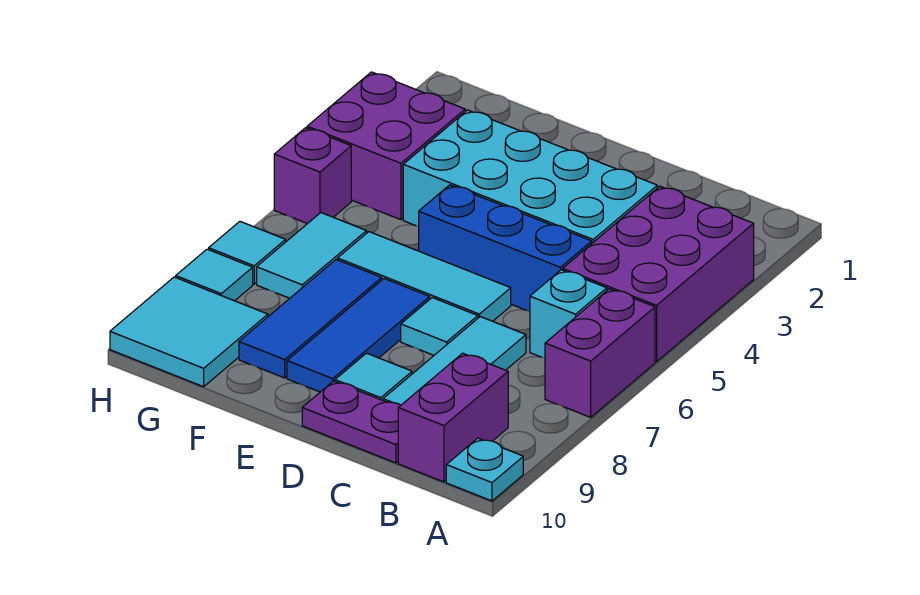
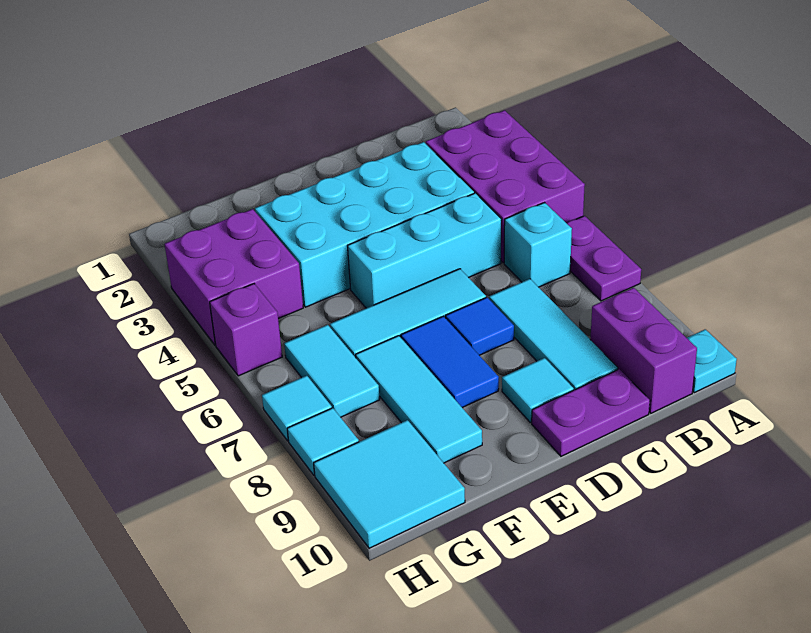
purple 1x2 brick [545,289,655,417] -> purple 1x2 plate [567,216,641,301]
blue 1x3 brick [419,185,592,311] -> cyan 1x3 brick [348,193,501,308]
cyan 1x1 tile [401,298,478,355] -> blue 1x1 tile [446,298,514,355]
blue 1x3 tile [287,279,430,392] -> blue 1x2 tile [401,316,499,408]
blue 1x3 tile [239,260,382,378] -> cyan 1x3 tile [356,336,482,463]

